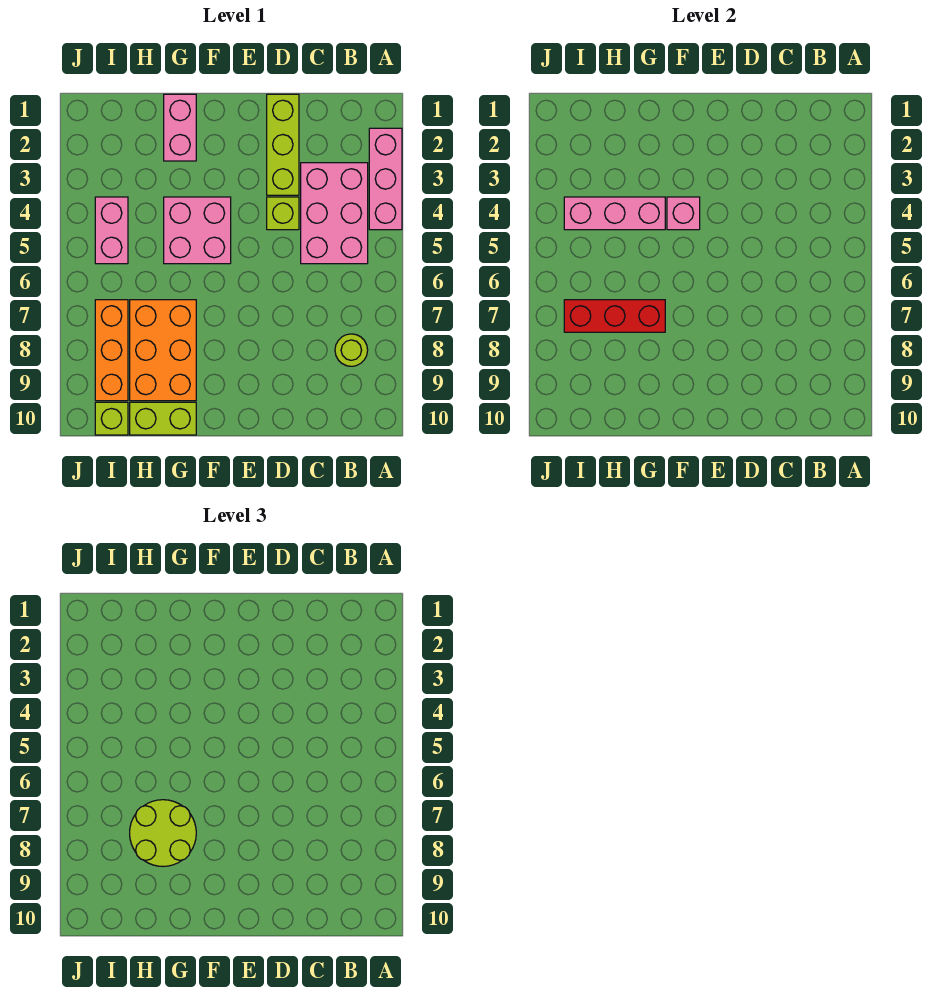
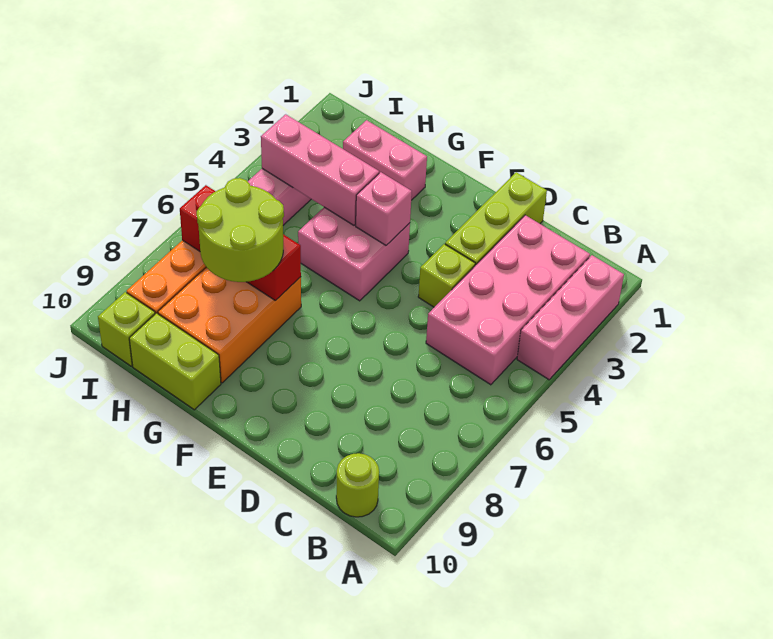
pink 2x3 brick [301,163,368,264] -> pink 2x4 brick [426,215,590,385]
lime 1x1 round brick [335,334,368,366] -> lime 1x1 round brick moved to [336,453,379,517]
pink 1x2 brick [164,94,196,161] -> pink 1x2 brick turned to [343,120,427,200]

